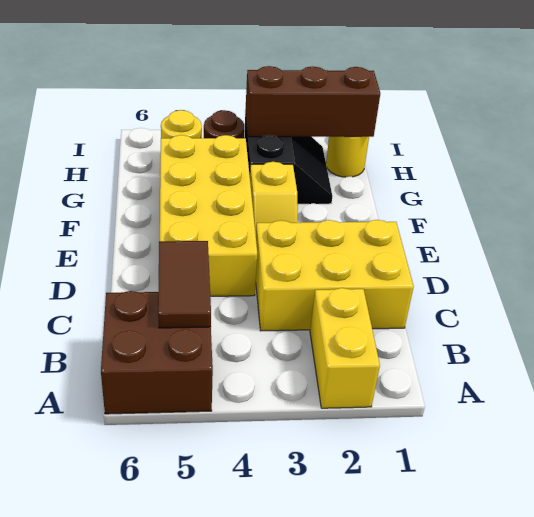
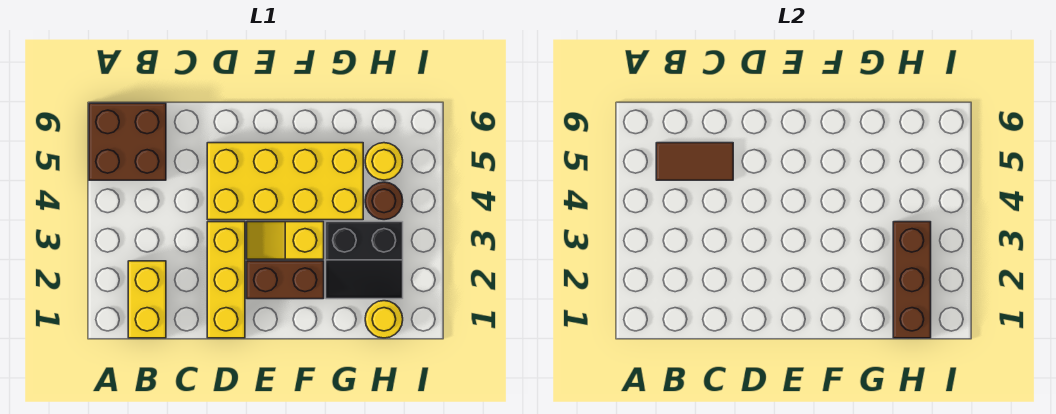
yellow 1x2 brick [310,288,380,408] -> yellow 1x2 brick turned to [128,261,166,338]
yellow 2x3 brick [256,220,414,331] -> yellow 1x3 brick [207,222,245,338]
none -> brown 1x2 brick [247,261,324,299]

